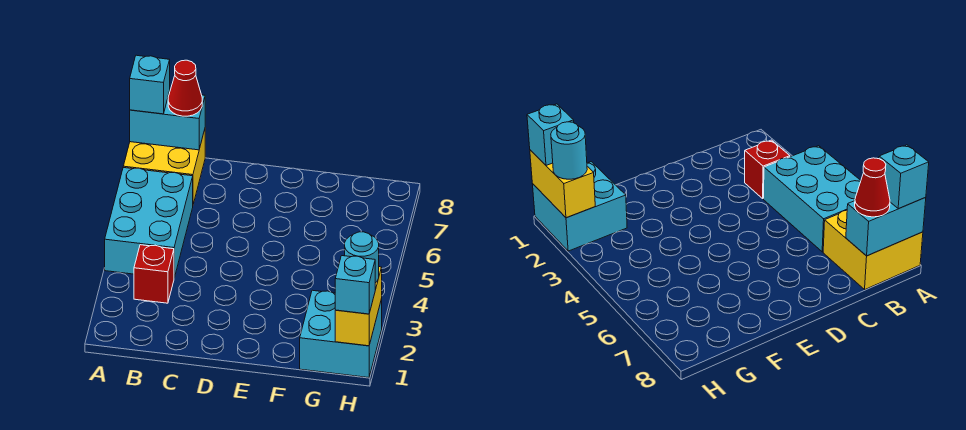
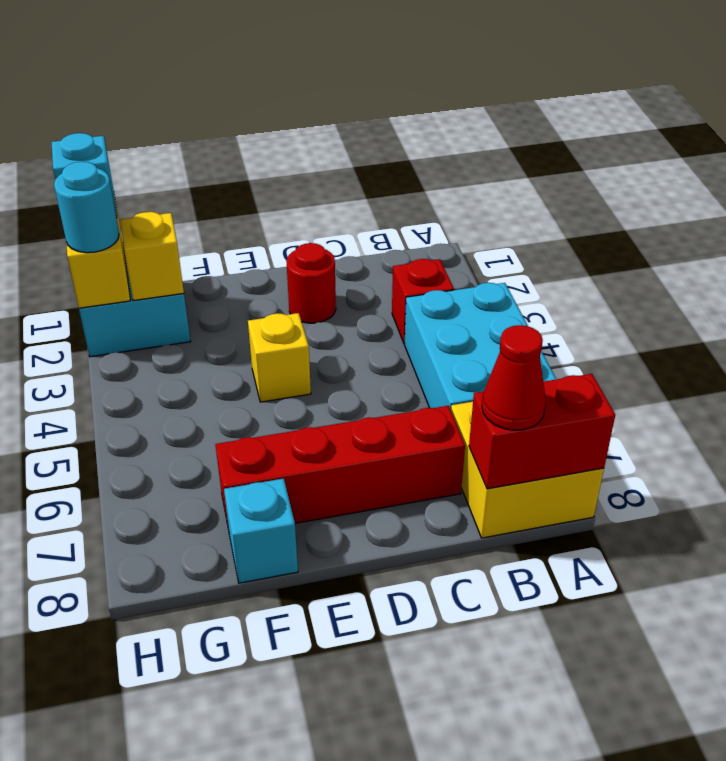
cyan 1x2 brick [130,91,205,150] -> red 1x2 brick [469,374,615,489]
cyan 1x1 brick [130,55,170,114] -> cyan 1x1 brick moved to [224,479,298,583]
none -> red 1x4 brick [215,406,465,535]
none -> red 1x1 round brick [286,243,336,323]
none -> yellow 1x1 brick [248,313,311,402]
none -> yellow 1x1 brick [120,212,184,301]

